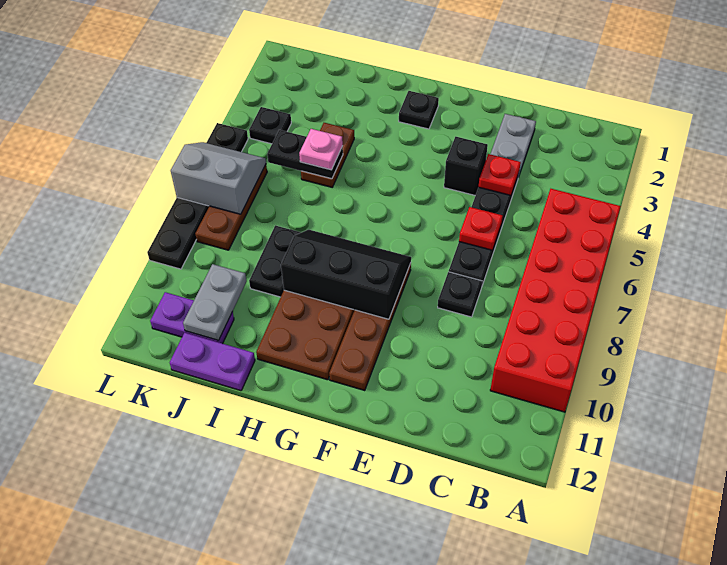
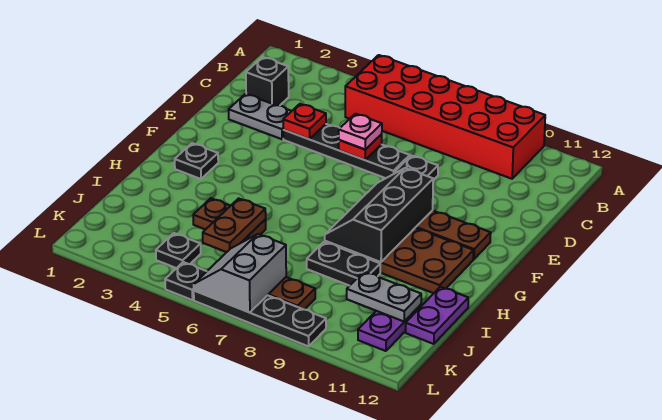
black 1x1 brick [444,137,488,196] -> black 1x1 brick moved to [246,57,289,106]
black 1x2 plate [267,130,343,179] -> brown 1x2 plate [203,198,266,252]
pink 1x1 plate [299,129,343,170] -> pink 1x1 plate moved to [339,114,382,150]

